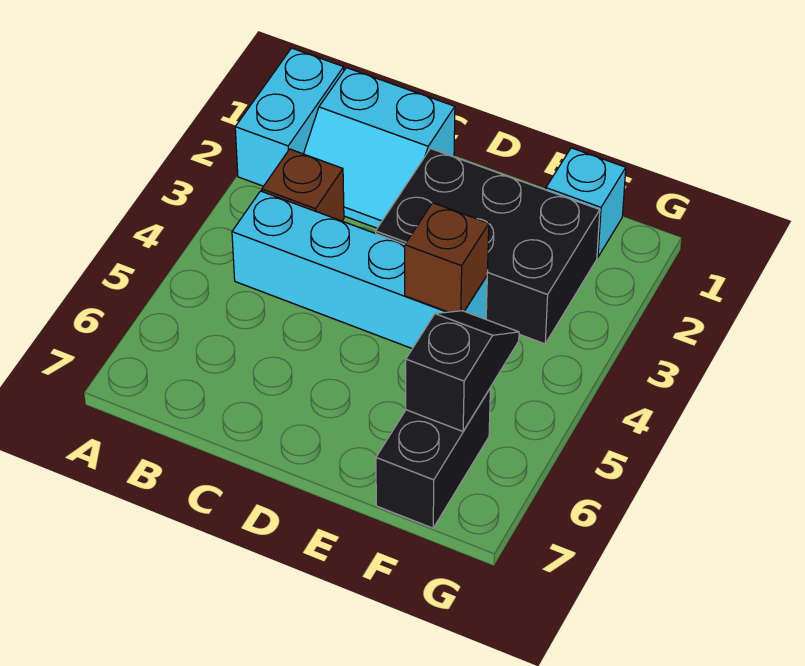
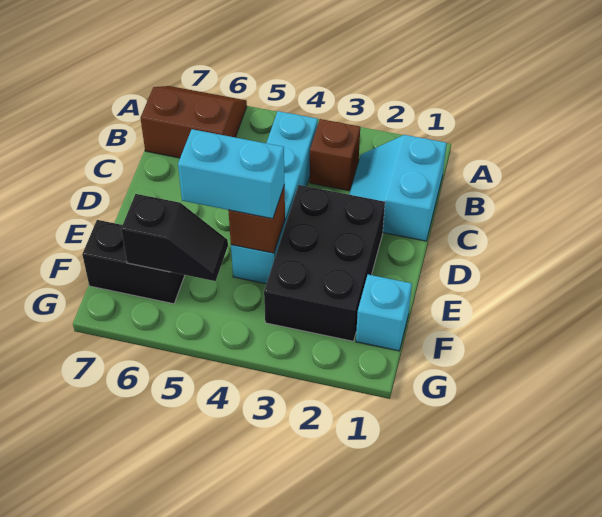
cyan 1x2 brick [235,48,344,186] -> cyan 1x2 brick moved to [178,129,285,219]
none -> brown 2x2 slope [141,86,247,158]

